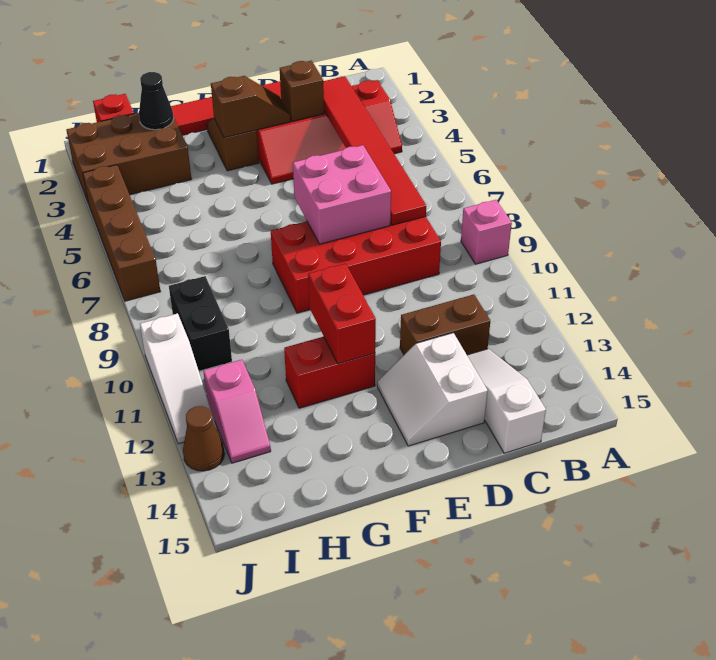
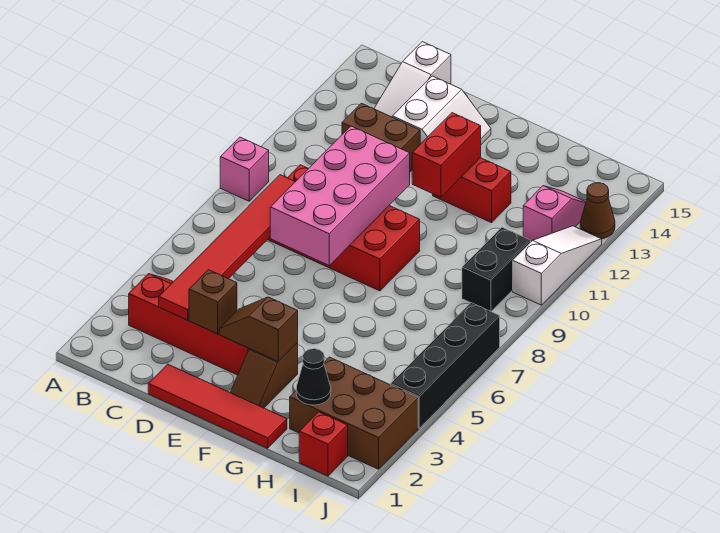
pink 2x2 brick [293,145,391,244] -> pink 2x4 brick [270,126,410,265]
brown 1x4 brick [83,165,161,301] -> black 1x4 brick [391,303,500,428]

